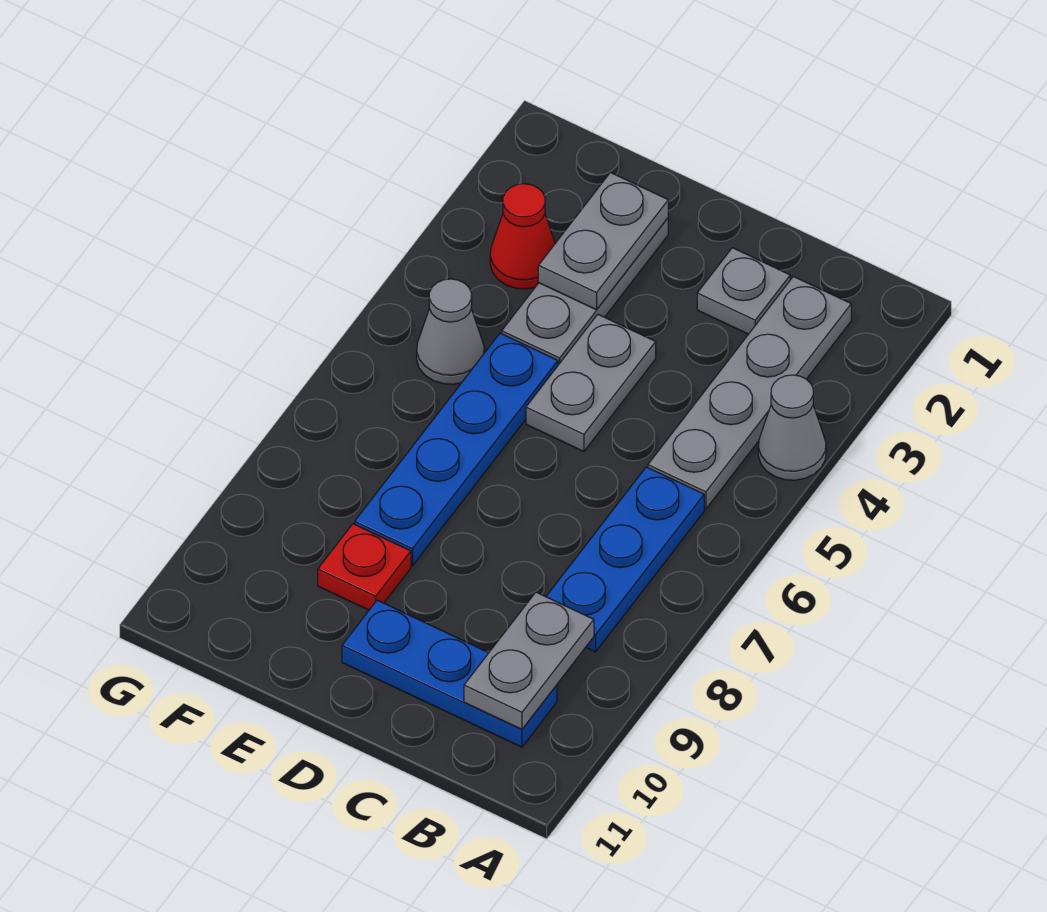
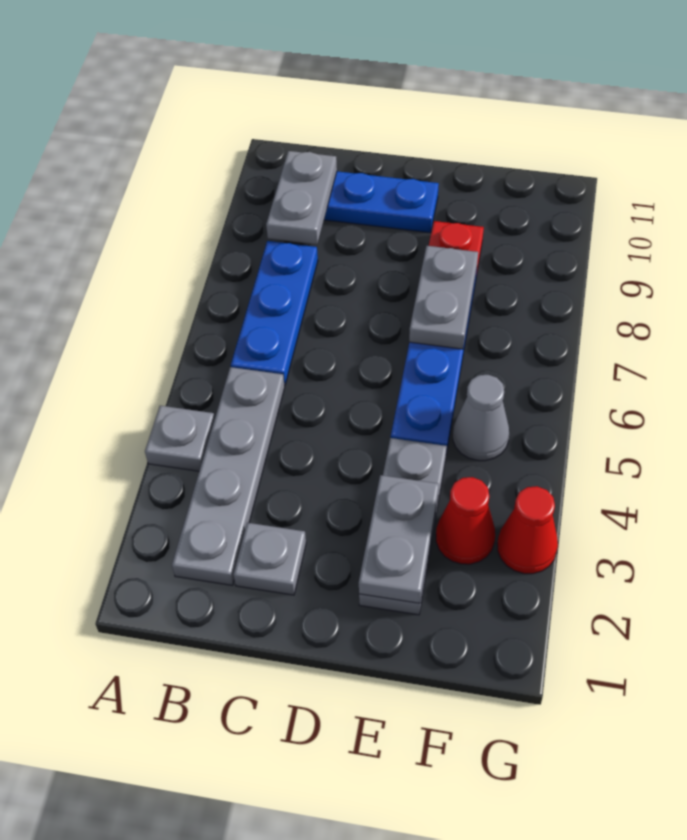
grey 1x1 cone [758,375,826,480] -> grey 1x1 plate [145,406,215,471]
grey 1x2 plate [526,315,656,452] -> grey 1x2 plate moved to [409,246,478,349]
none -> red 1x1 cone [497,486,558,574]

